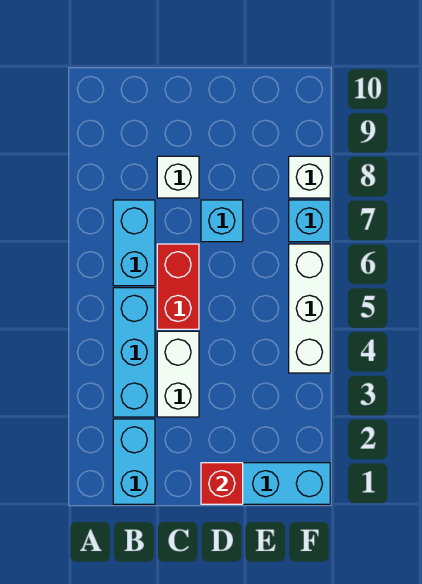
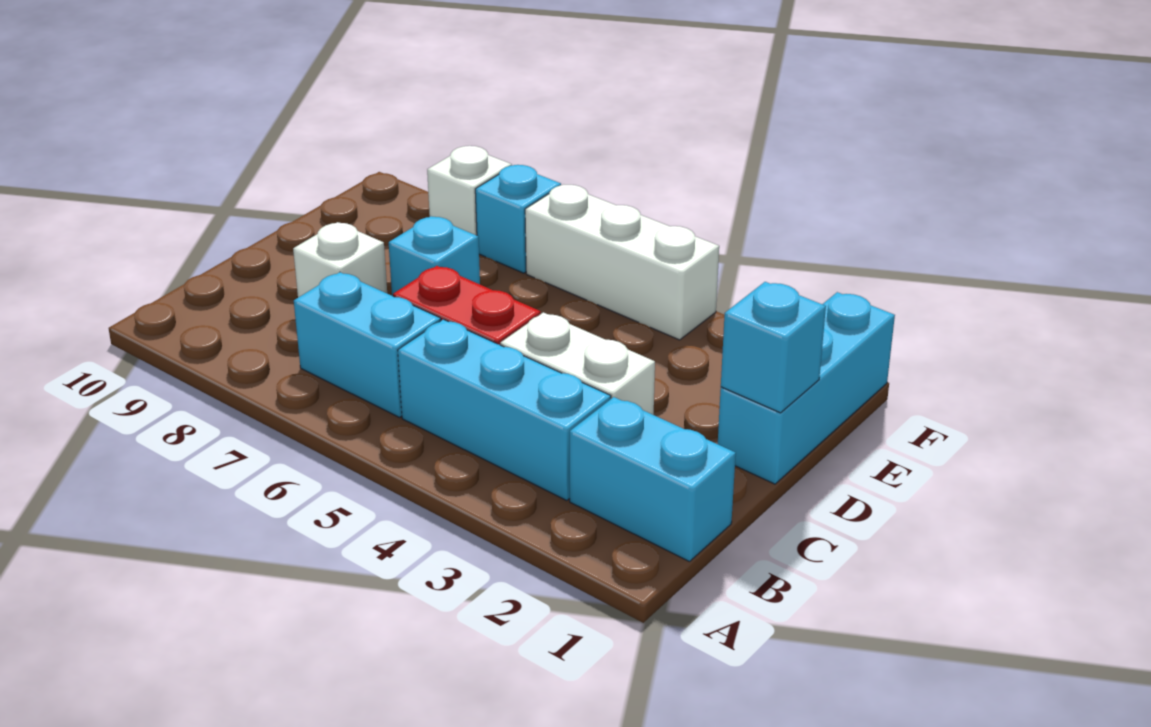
red 1x1 brick [201,463,243,504] -> cyan 1x1 brick [721,282,826,413]

